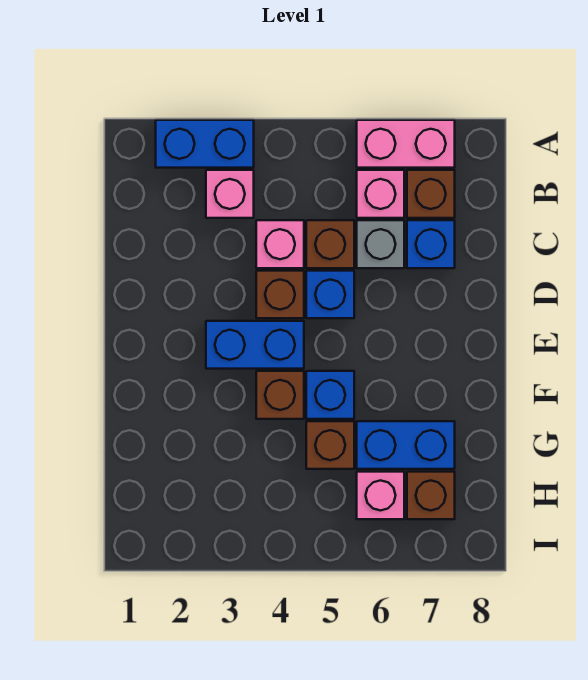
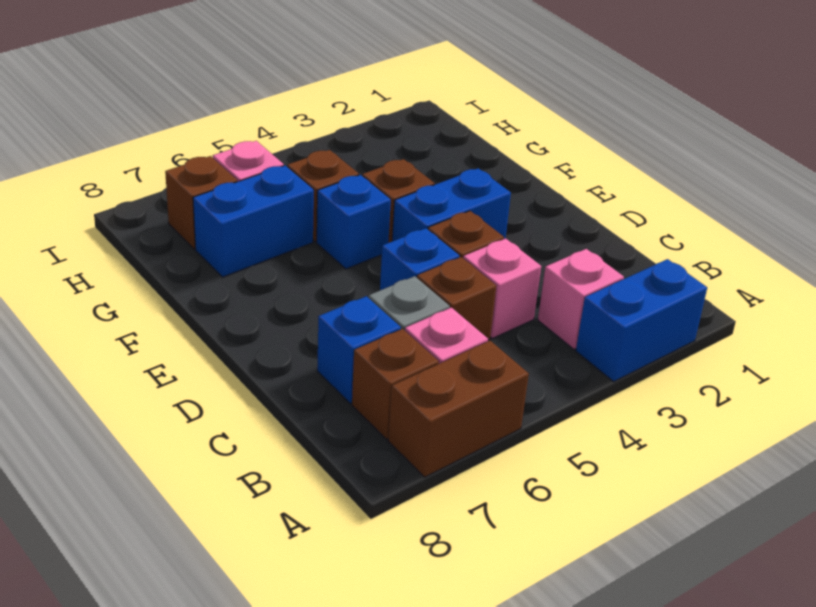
pink 1x2 brick [357,120,455,168] -> brown 1x2 brick [388,341,529,477]

